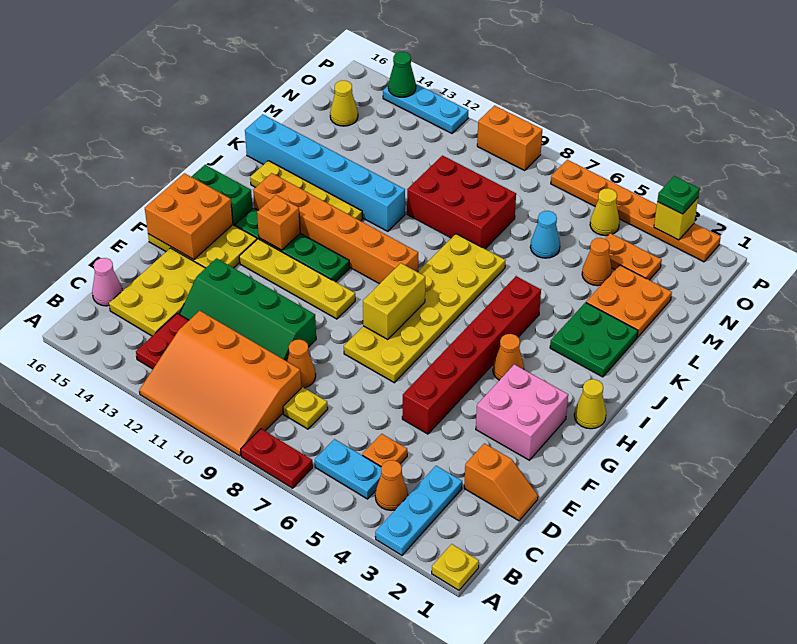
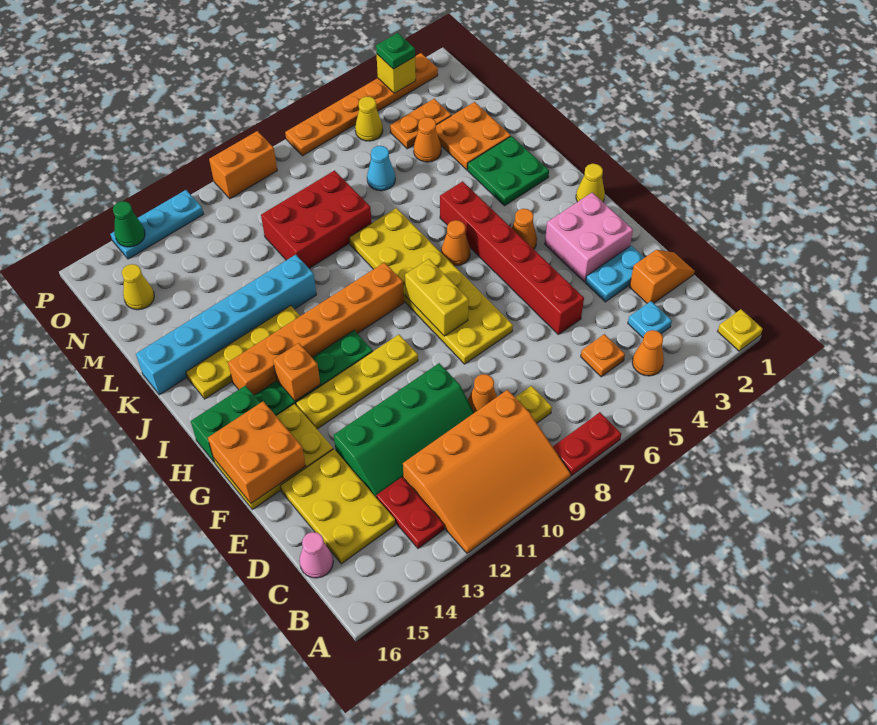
cyan 1x3 plate [375,466,462,555] -> cyan 1x1 plate [628,301,672,337]
cyan 1x2 plate [315,439,381,499] -> cyan 1x2 plate moved to [586,246,644,302]
none -> orange 1x1 cone [441,220,470,266]

